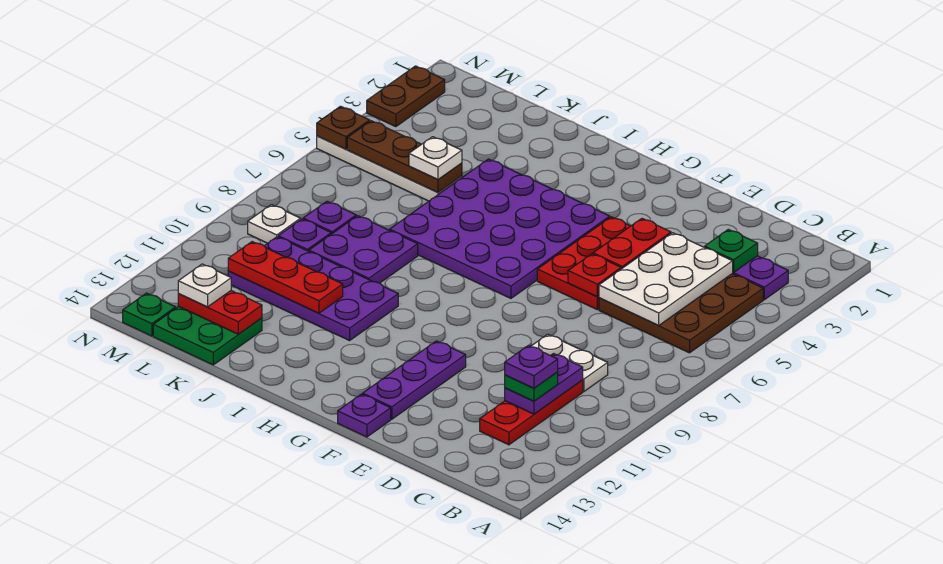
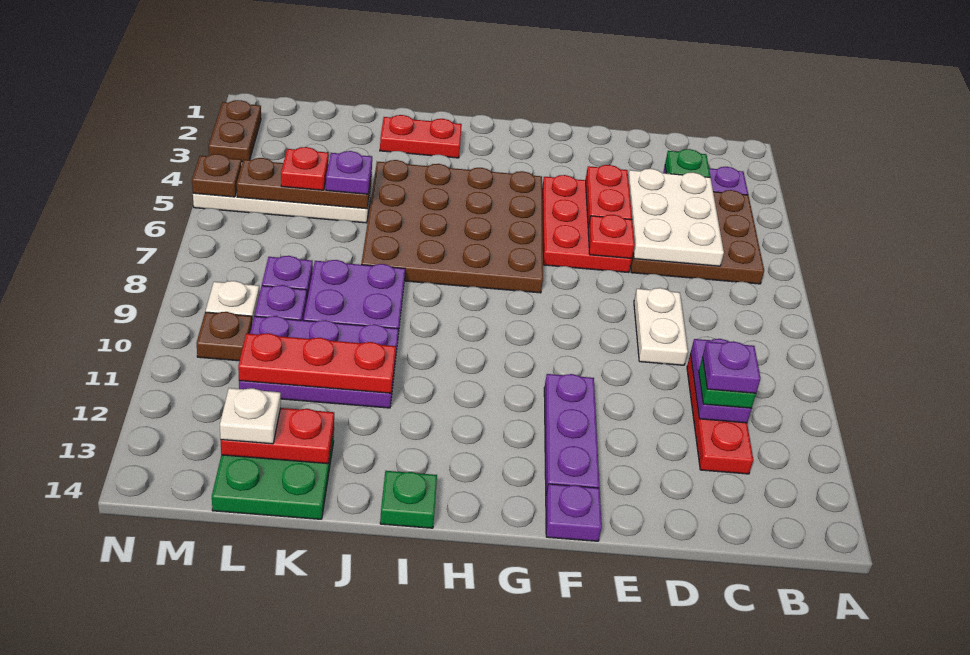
white 1x2 plate [531,334,608,392] -> white 1x2 plate turned to [634,288,688,365]
purple 4x4 plate [390,159,610,298] -> brown 4x4 plate [361,160,543,293]
none -> red 1x2 plate [380,115,462,158]
purple 2x4 plate [228,237,398,341] -> purple 2x3 plate [239,316,398,408]
white 1x1 plate [409,137,462,180] -> purple 1x1 plate [326,151,372,194]
none -> red 1x1 plate [281,147,329,190]
none -> brown 1x1 plate [197,312,252,361]
green 1x1 plate [123,293,176,336] -> green 1x1 plate moved to [380,471,437,528]

